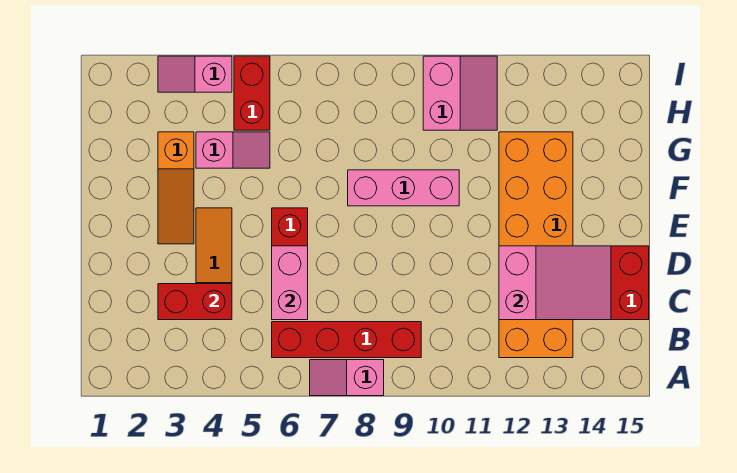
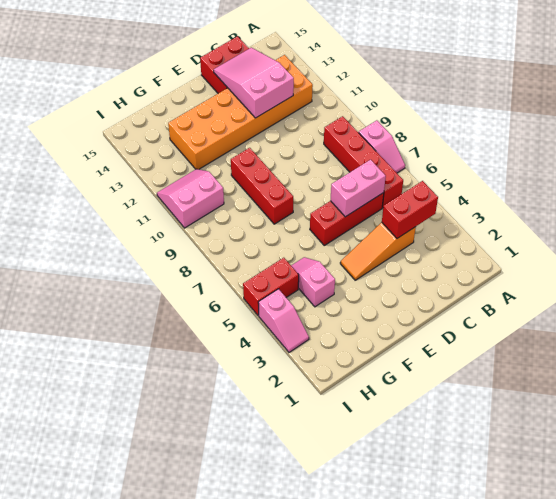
red 1x2 brick [158,284,232,320] -> red 1x2 brick turned to [382,181,438,238]
orange 1x3 slope [158,132,194,244] -> none
pink 1x3 brick [348,170,459,206] -> red 1x3 brick [231,148,293,224]

